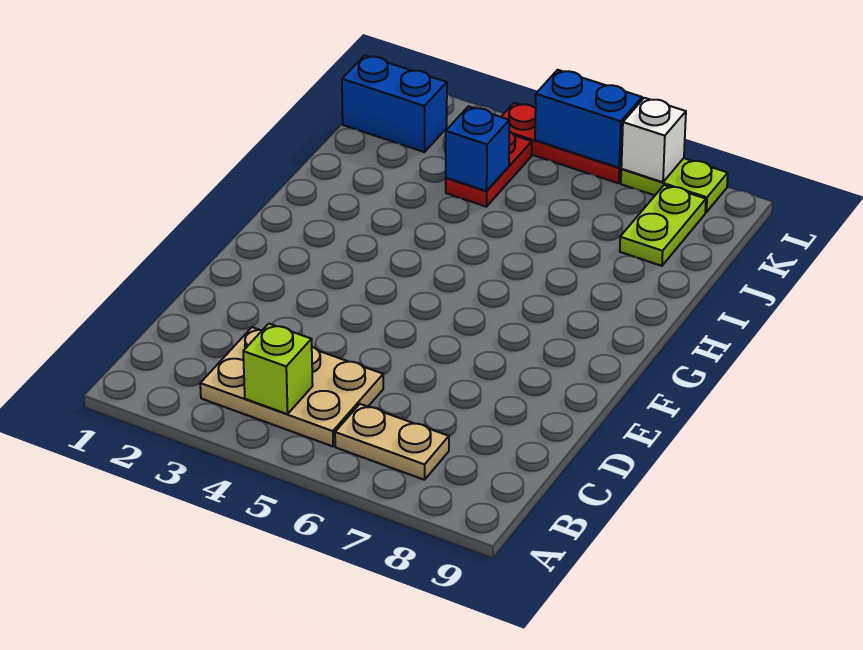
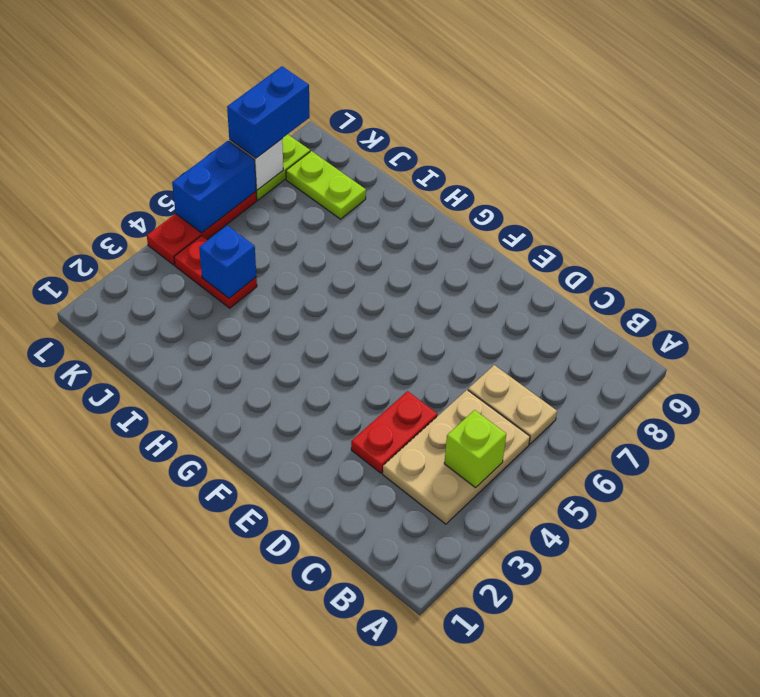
tan 1x2 plate [335,404,449,480] -> tan 1x2 plate turned to [468,365,557,444]
none -> red 1x2 plate [351,391,438,473]
blue 1x2 brick [342,55,447,152] -> blue 1x2 brick moved to [227,66,310,158]

